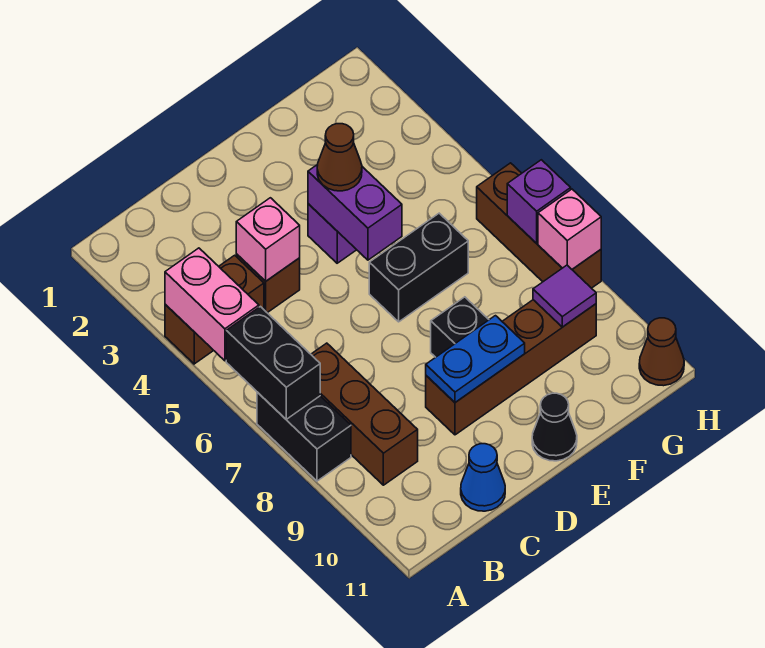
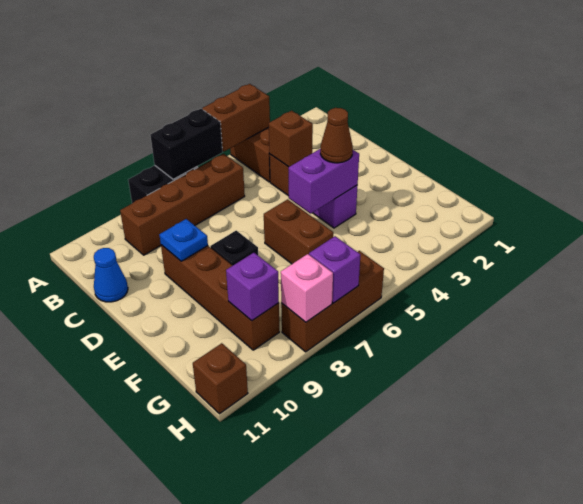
pink 1x2 brick [165,248,259,361] -> brown 1x2 brick [202,84,270,151]
brown 1x3 brick [311,343,418,485] -> brown 1x4 brick [120,154,245,255]
pink 1x1 brick [236,198,300,281] -> brown 1x1 brick [269,111,313,167]
blue 1x2 plate [426,316,525,402] -> blue 1x1 plate [159,219,208,261]
black 1x2 brick [369,213,468,322] -> brown 1x2 brick [264,199,333,264]
black 1x1 cone [532,393,577,461] -> none
purple 1x1 tile [533,265,596,327] -> purple 1x1 brick [226,253,279,321]
brown 1x1 cone [639,318,684,386] -> brown 1x1 brick [193,343,248,414]

